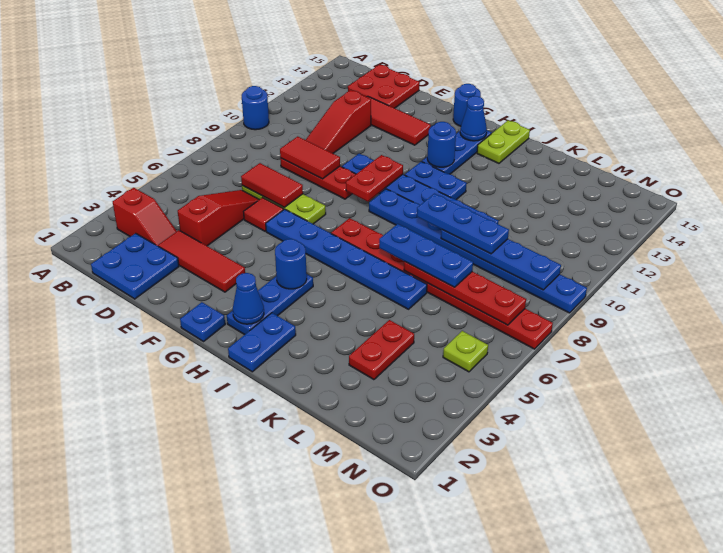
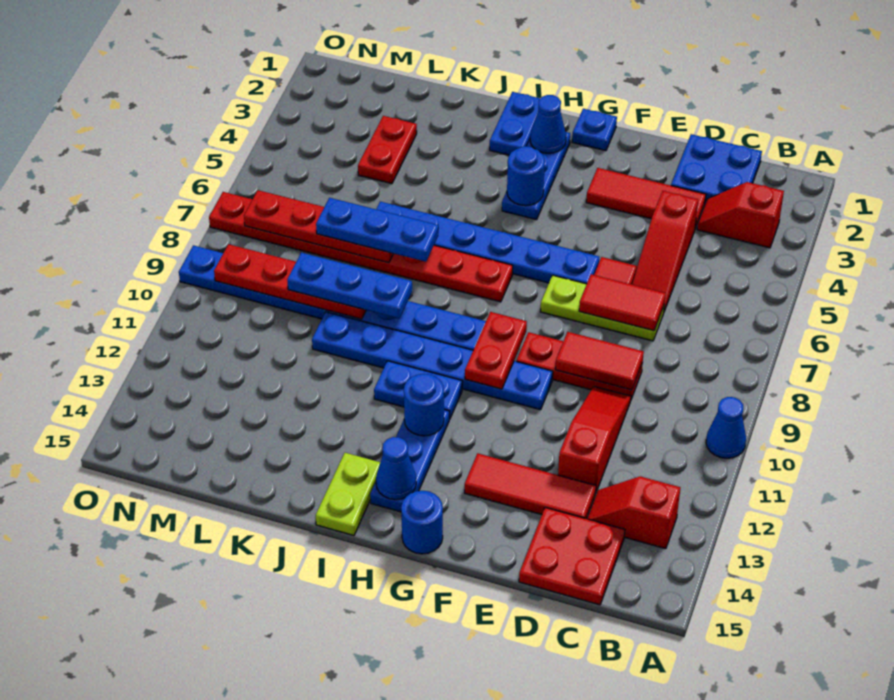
blue 1x1 round brick [242,86,269,130] -> blue 1x1 cone [706,397,746,458]
none -> red 1x2 slope [587,476,681,549]
blue 1x4 plate [441,230,561,290] -> red 1x4 plate [214,244,366,319]
lime 1x1 plate [443,331,488,372] -> none

